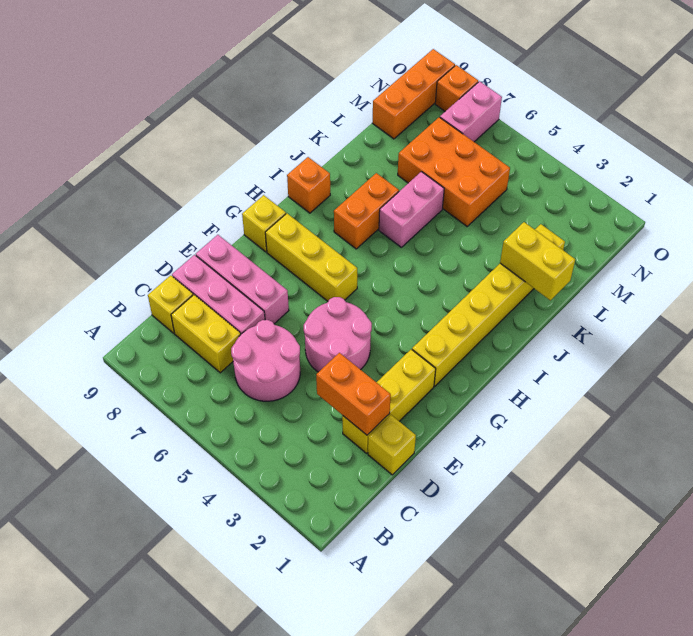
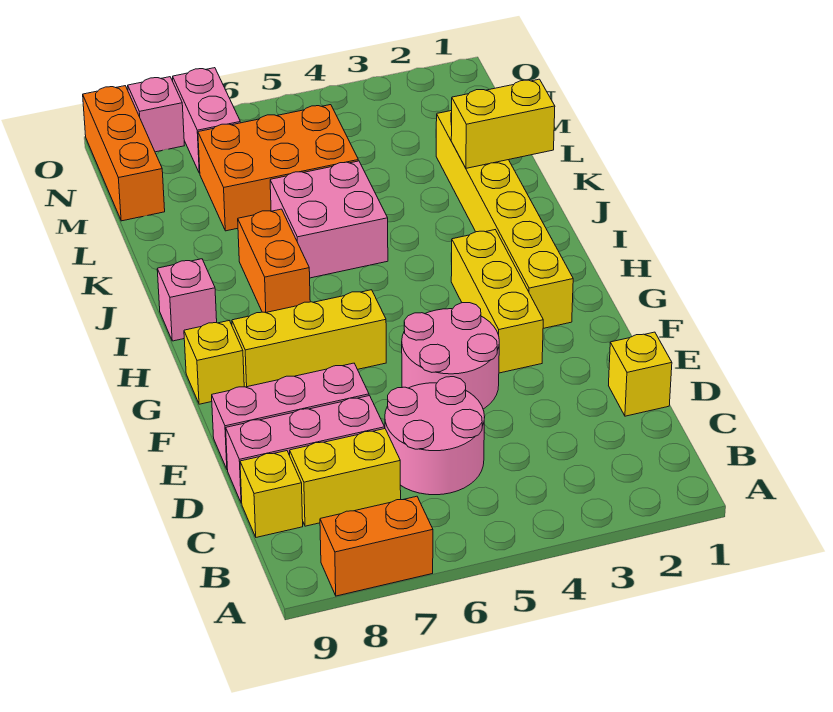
yellow 1x3 brick [342,349,436,453] -> yellow 1x3 brick moved to [451,230,543,373]
orange 1x2 brick [316,353,391,435] -> orange 1x2 brick moved to [320,496,433,596]
orange 1x1 brick [287,157,330,213] -> pink 1x1 brick [157,259,217,341]
pink 1x2 brick [379,172,444,247] -> pink 2x2 brick [270,161,388,278]
orange 1x1 brick [435,65,478,111] -> pink 1x1 brick [128,77,184,152]

